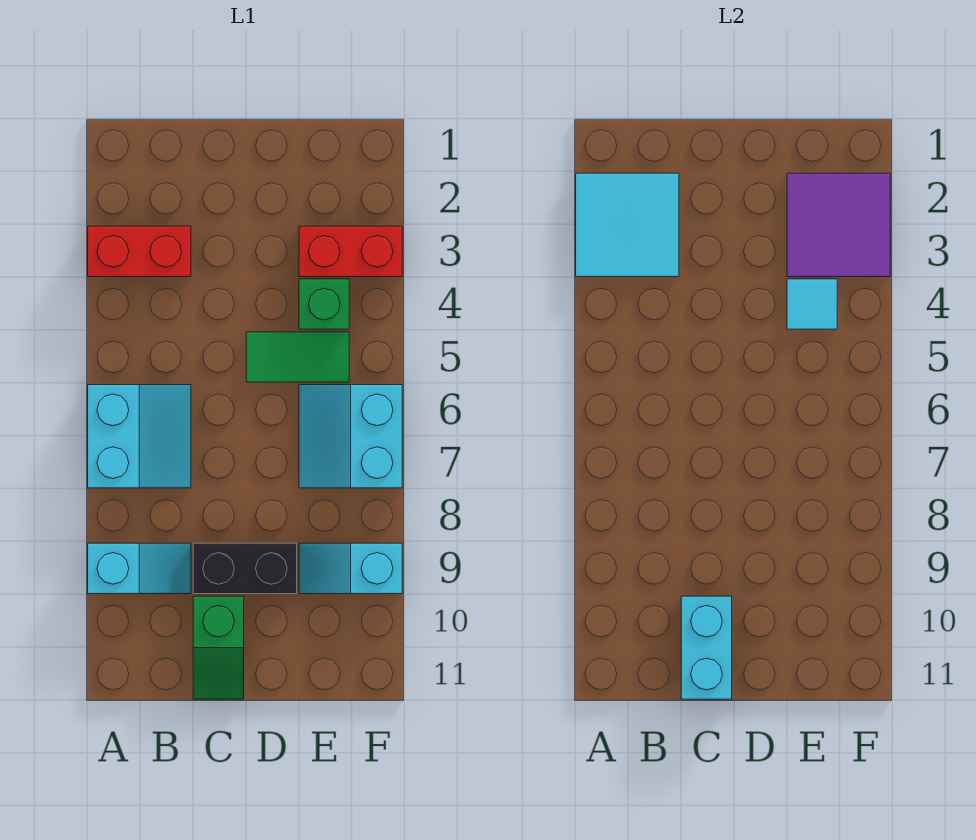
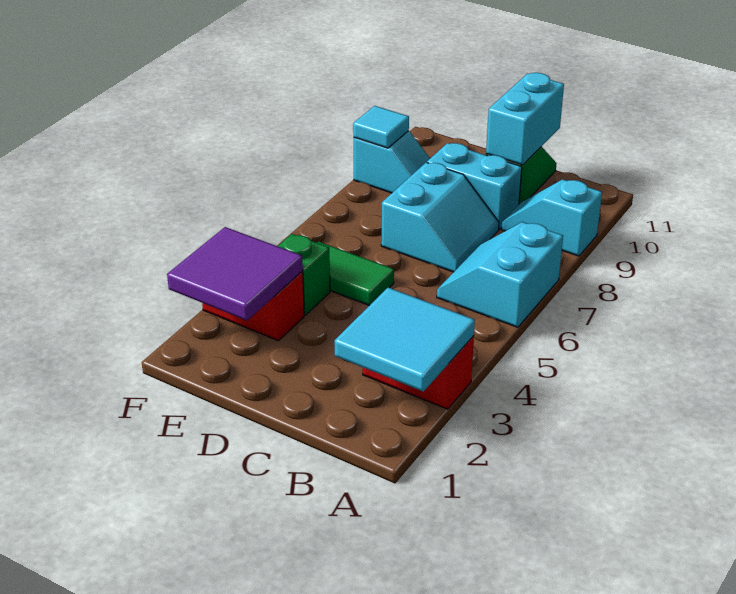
black 1x2 brick [193,543,297,594] -> cyan 1x2 brick [427,143,522,229]
cyan 1x1 tile [787,279,837,329] -> cyan 1x1 tile moved to [353,106,409,148]
cyan 2x2 slope [299,385,402,488] -> cyan 2x2 slope moved to [381,162,499,272]

